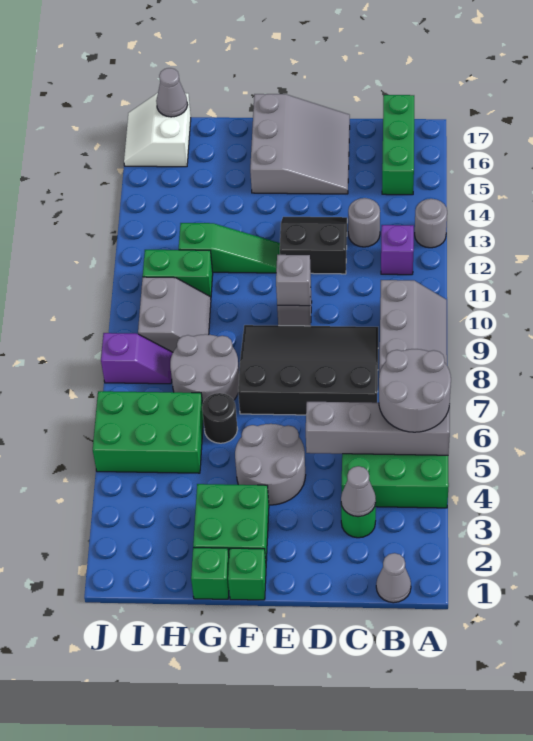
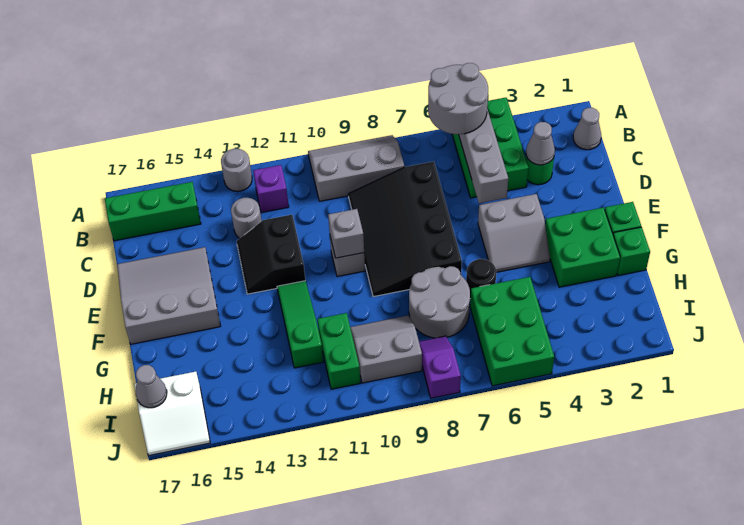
grey 2x2 round brick [235,424,306,505] -> grey 2x2 slope [478,194,550,272]

